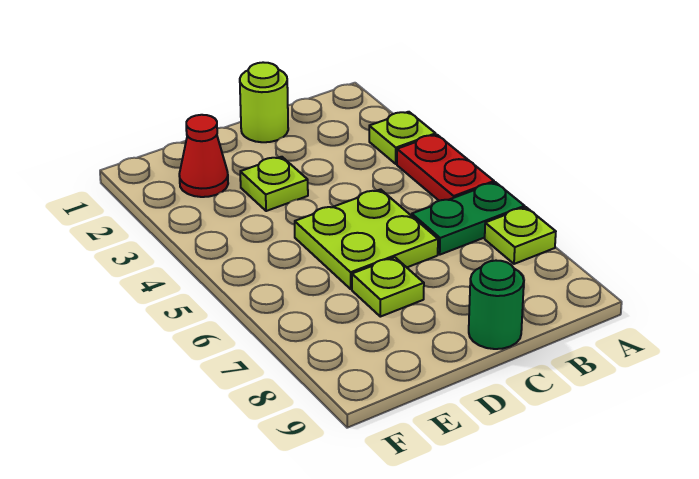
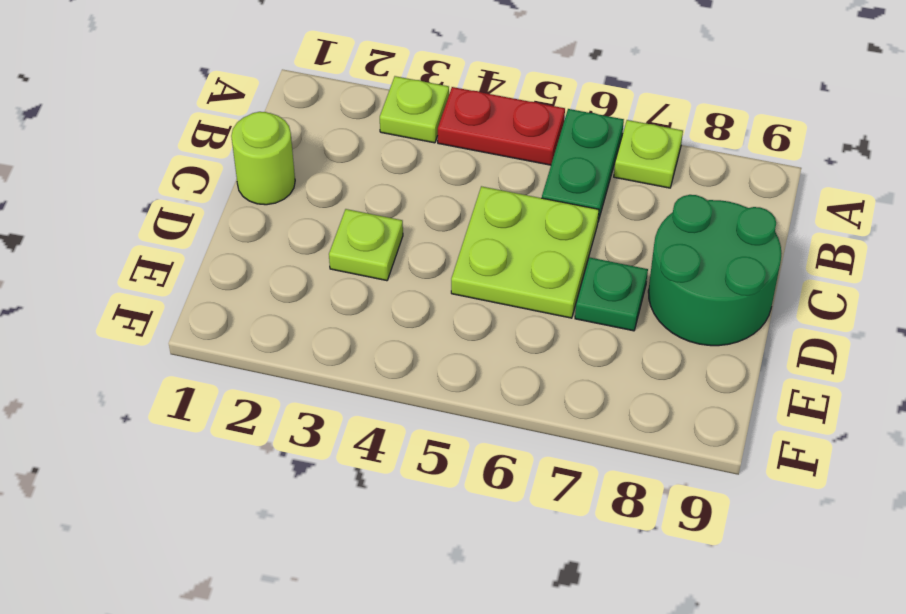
green 1x1 round brick [469,261,524,349] -> green 2x2 round brick [648,195,782,346]
lime 1x1 plate [352,257,424,317] -> green 1x1 plate [575,257,648,331]
red 1x1 cone [179,115,228,197] -> none

